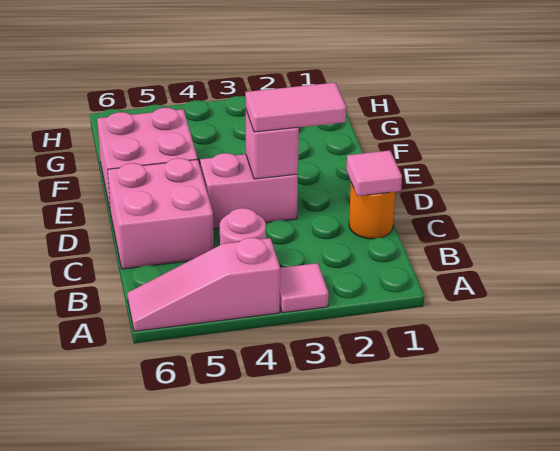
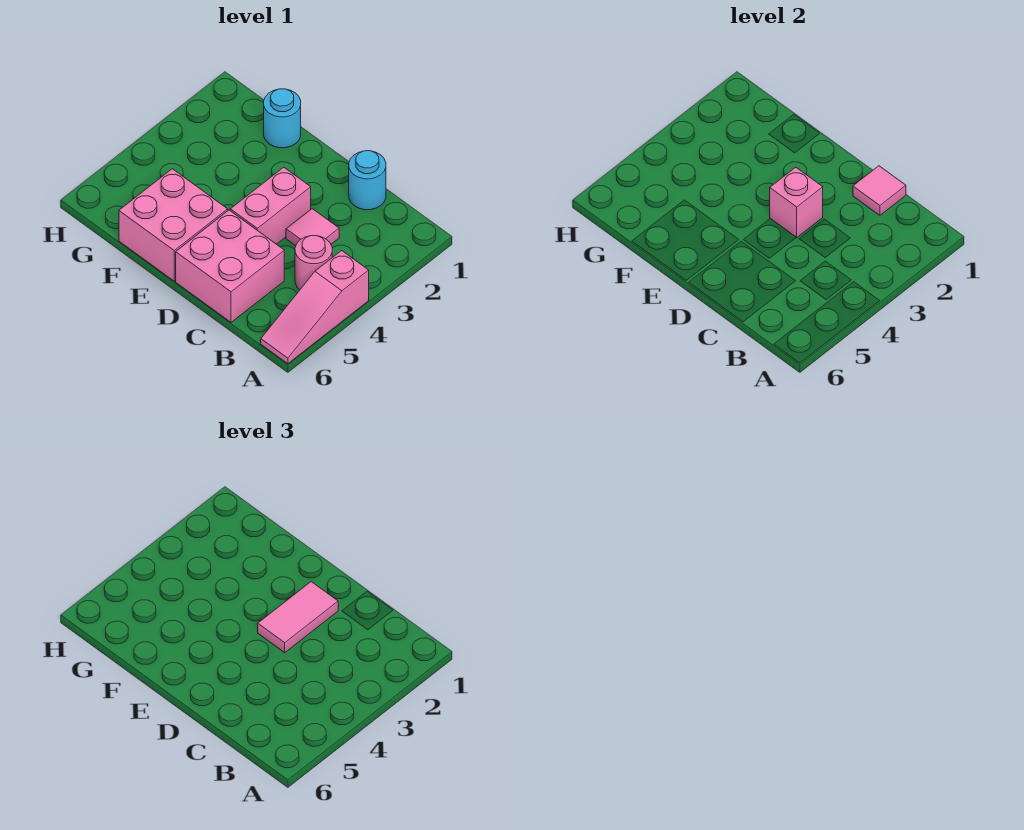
pink 1x1 tile [280,263,328,313] -> pink 1x1 tile moved to [286,209,339,246]
orange 1x1 round brick [349,183,395,239] -> cyan 1x1 round brick [349,151,386,210]
none -> cyan 1x1 round brick [264,89,301,148]

